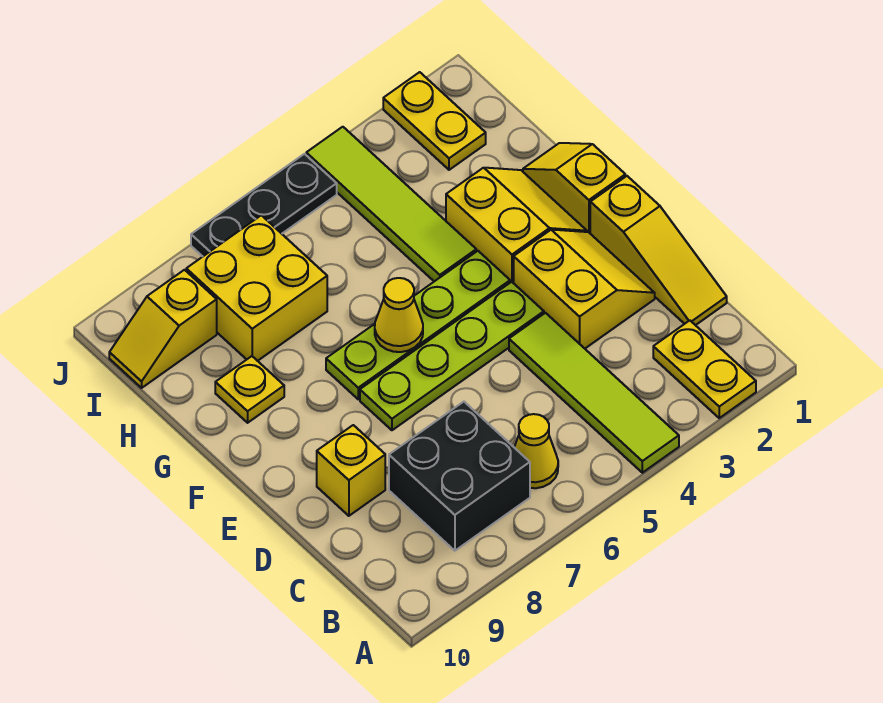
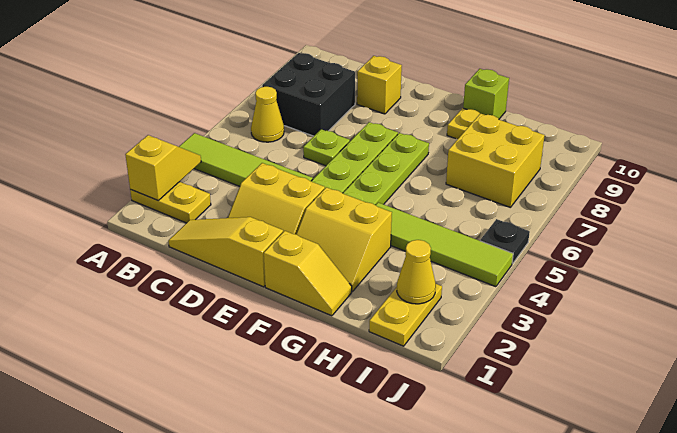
none -> lime 1x1 plate [303,129,350,166]
yellow 1x1 cone [375,278,423,352] -> yellow 1x1 cone moved to [397,240,436,304]
none -> lime 1x1 brick [463,69,509,119]
yellow 1x2 plate [383,72,486,170] -> yellow 1x2 plate turned to [369,284,442,346]
yellow 1x2 slope [109,270,217,388] -> yellow 1x2 slope moved to [125,135,201,200]
black 1x3 plate [191,154,337,256] -> black 1x1 plate [480,219,530,263]

